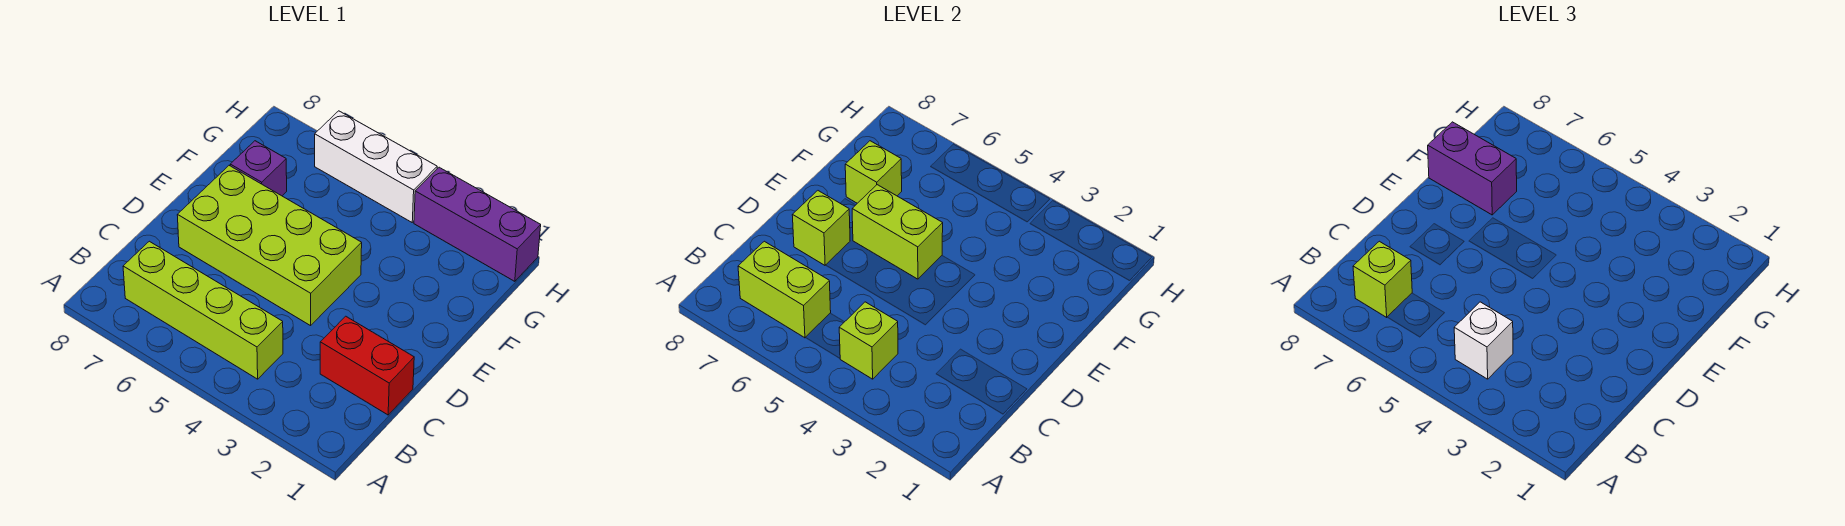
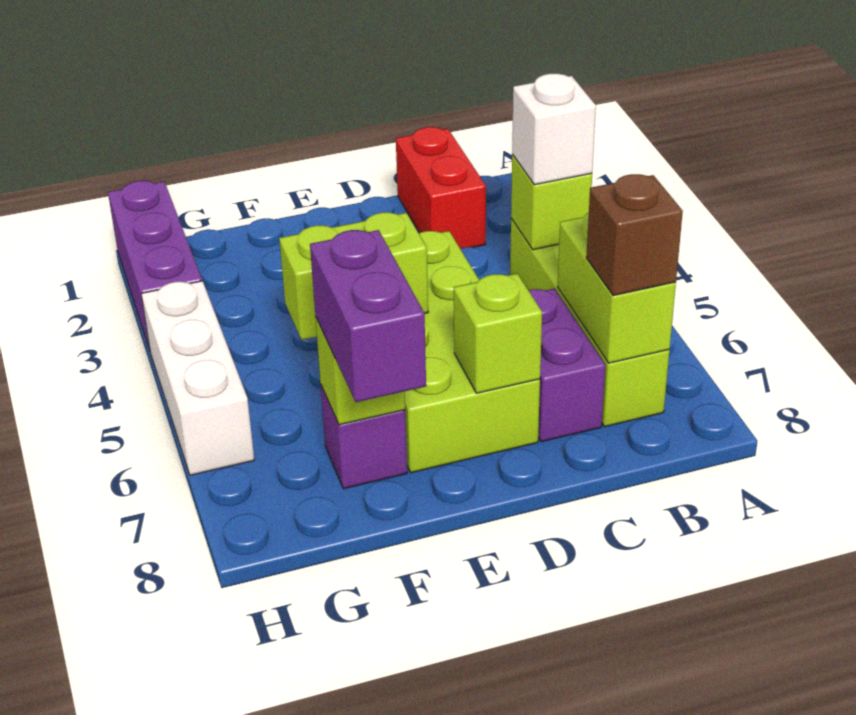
lime 1x1 brick [1353,241,1412,317] -> brown 1x1 brick [586,174,683,296]
none -> purple 1x2 brick [529,289,605,442]
lime 1x2 brick [852,185,943,279] -> lime 1x2 brick turned to [279,212,428,340]

